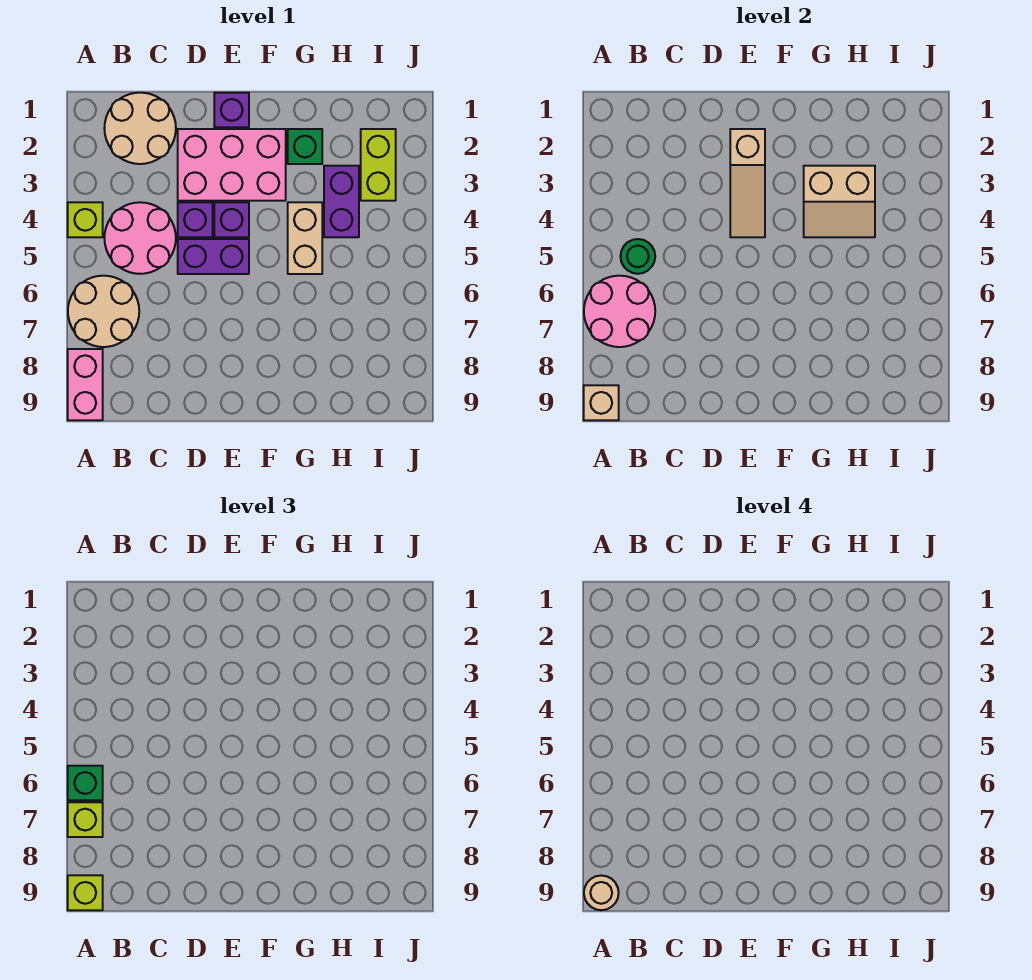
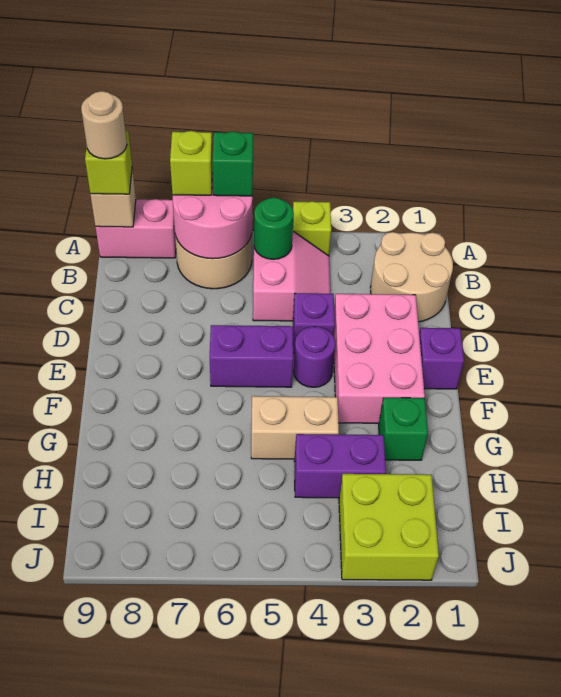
pink 2x2 round brick [104,202,176,274] -> pink 2x2 slope [253,231,330,321]
purple 1x2 brick [178,239,249,274] -> purple 1x2 brick turned to [210,325,293,387]
tan 1x3 slope [730,129,765,237] -> none
purple 1x1 brick [214,202,249,237] -> purple 1x1 round brick [293,327,335,387]
tan 2x2 slope [804,166,875,237] -> none
lime 1x2 brick [361,129,396,201] -> lime 2x2 brick [339,474,439,580]

